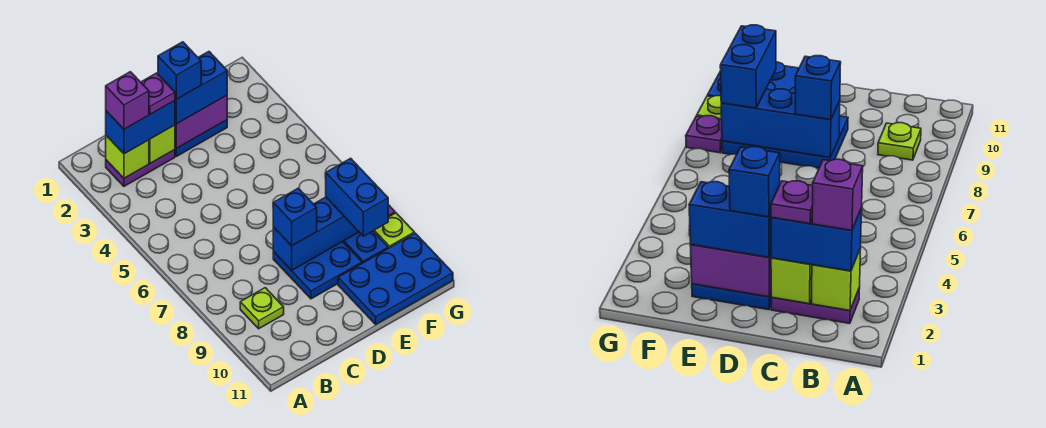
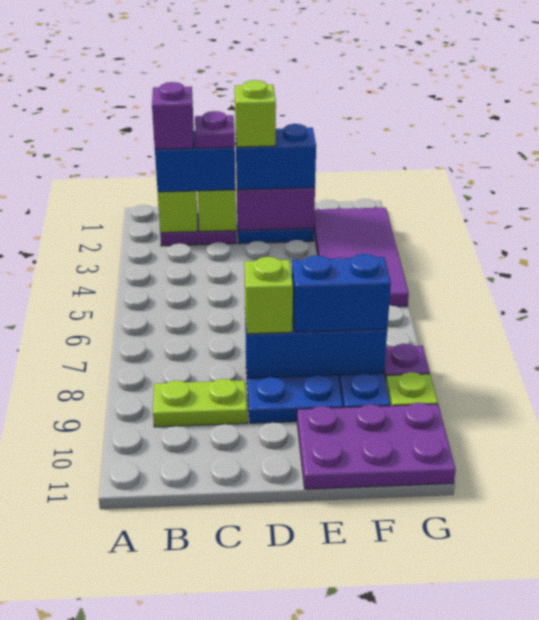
lime 1x1 plate [240,288,284,329] -> lime 1x2 plate [153,379,247,427]
blue 1x1 brick [158,42,201,99] -> lime 1x1 brick [235,80,276,147]
blue 1x1 brick [273,188,317,246] -> lime 1x1 brick [244,257,293,334]
blue 2x3 plate [338,233,453,324] -> purple 2x3 plate [297,403,456,489]
none -> purple 2x4 tile [314,208,409,307]
blue 1x2 brick [325,158,388,236] -> blue 1x2 brick turned to [292,254,391,332]

